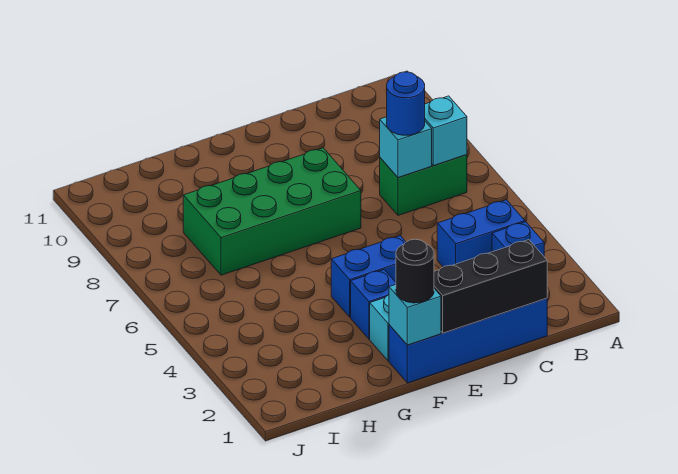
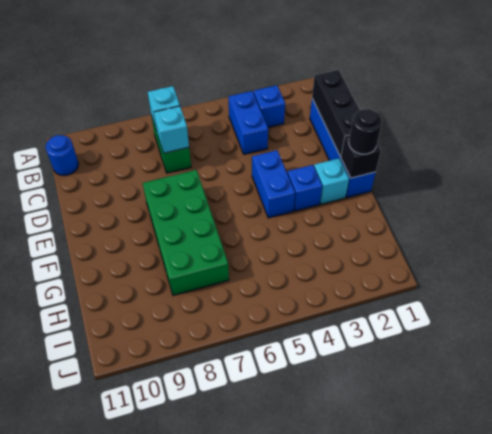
blue 1x1 round brick [387,72,425,135] -> blue 1x1 round brick moved to [46,135,78,176]
cyan 1x1 brick [389,285,441,345] -> black 1x1 brick [341,135,381,178]

